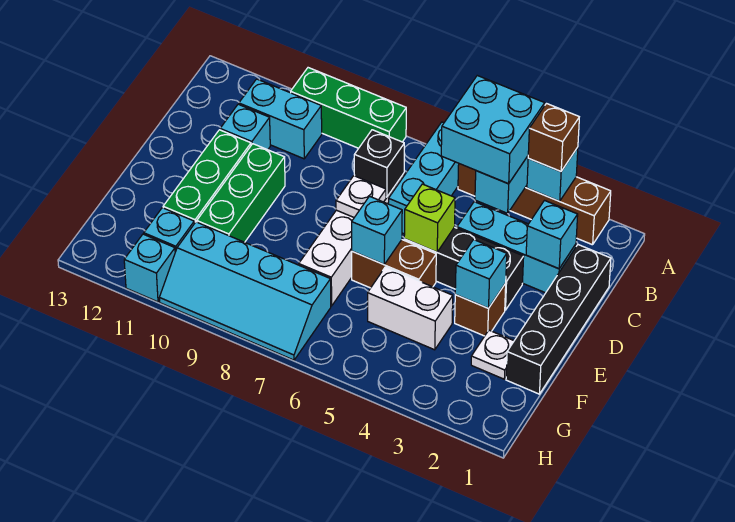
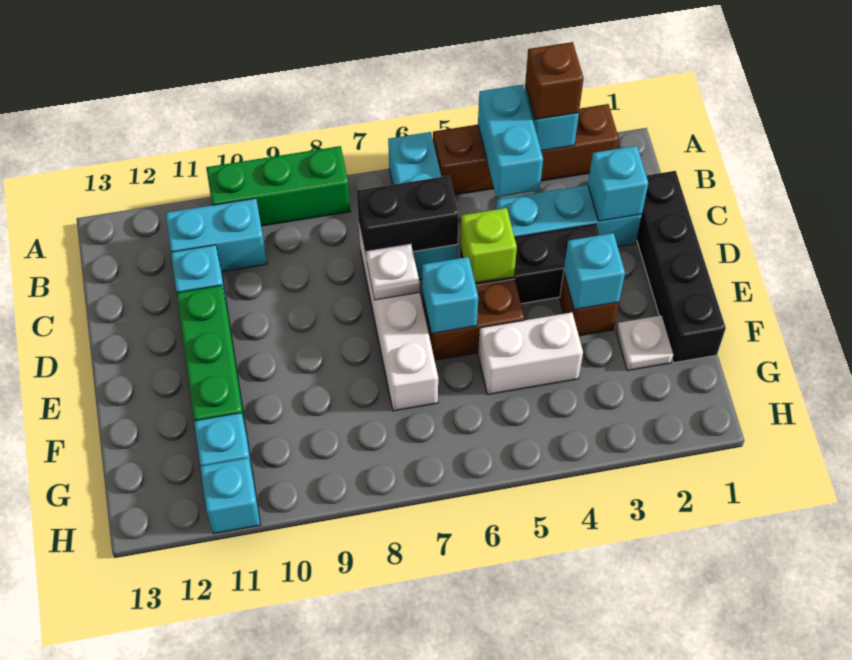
cyan 2x2 brick [441,76,545,184] -> none
black 1x1 brick [354,130,404,197] -> black 1x2 brick [357,176,459,256]
green 1x3 brick [197,144,285,242] -> none
cyan 2x4 slope [159,222,331,360] -> none

